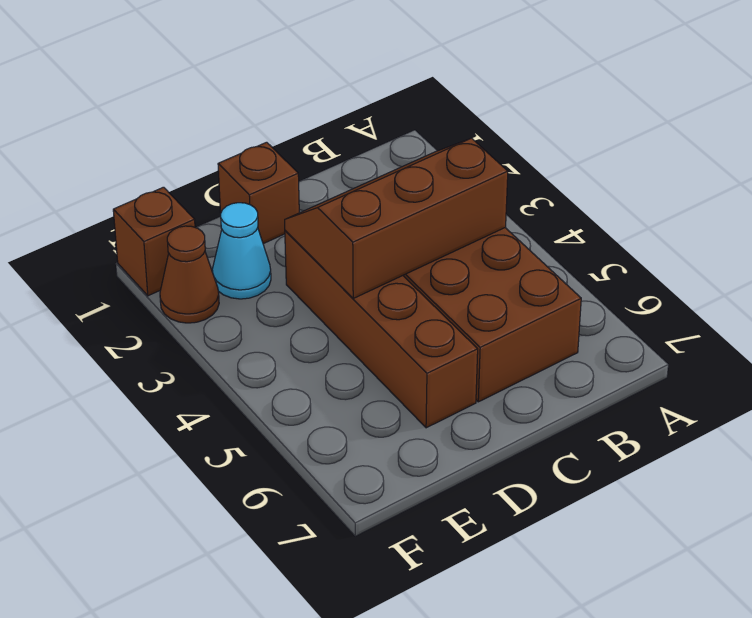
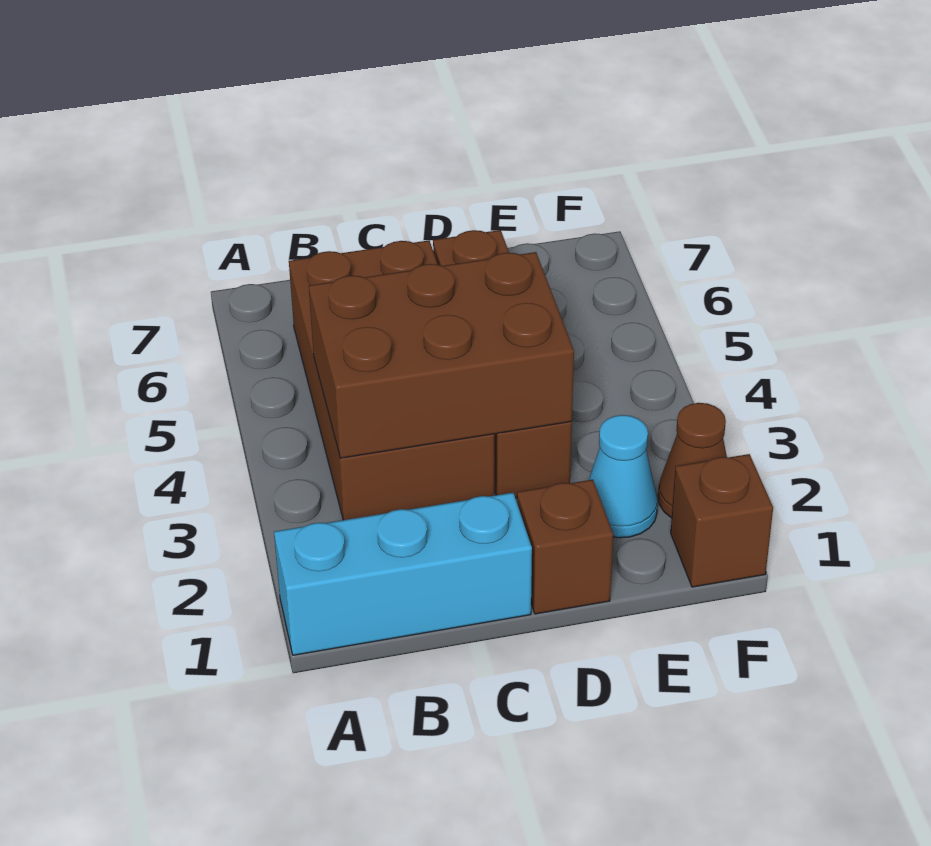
none -> cyan 1x3 brick [274,493,532,655]
brown 2x3 slope [285,138,508,298] -> brown 2x3 brick [309,252,574,458]

